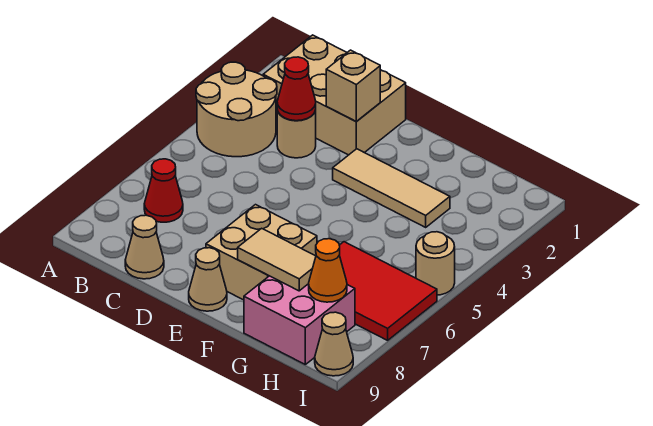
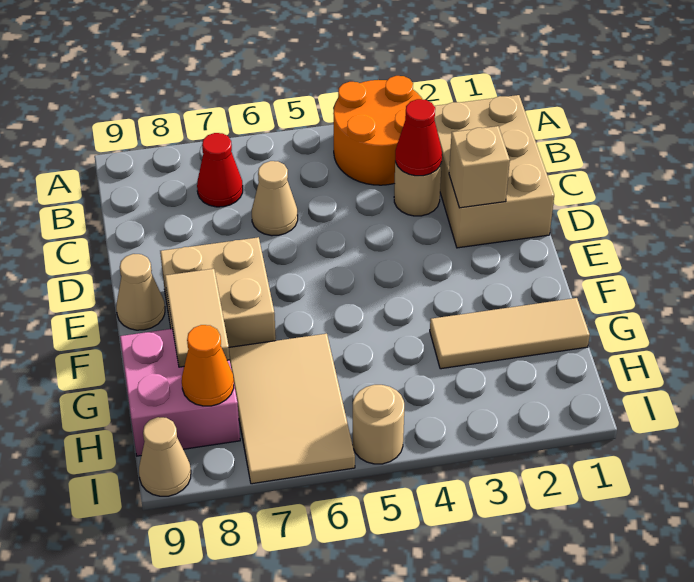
tan 2x2 round brick [196,62,277,157] -> orange 2x2 round brick [333,76,422,185]
tan 1x1 cone [125,215,164,279] -> tan 1x1 cone moved to [252,161,298,236]
tan 1x3 tile [333,149,450,227] -> tan 1x3 tile turned to [430,298,590,369]
red 2x3 tile [339,242,437,340] -> tan 2x3 tile [229,334,355,484]

